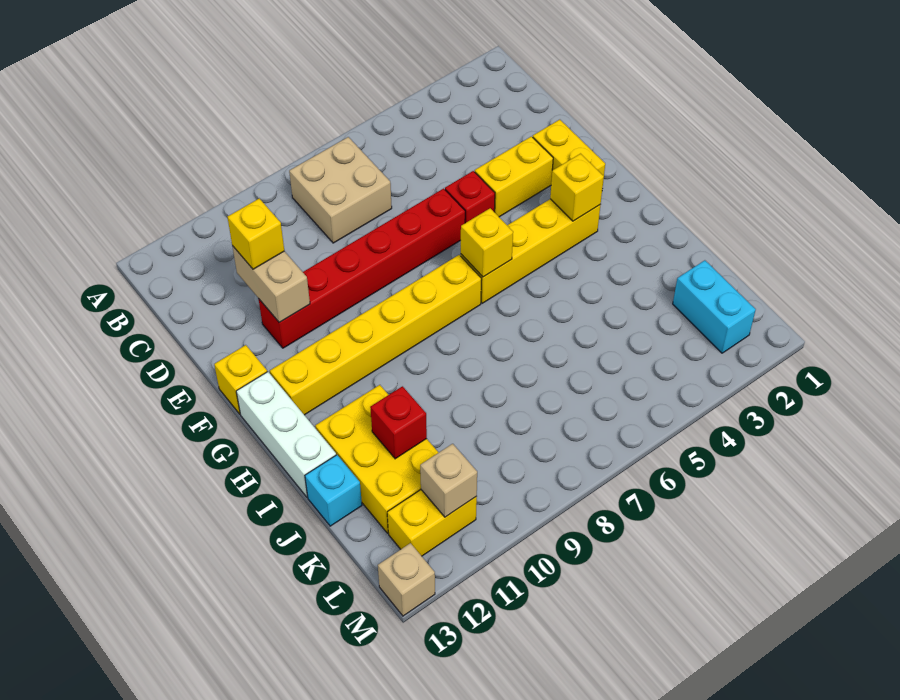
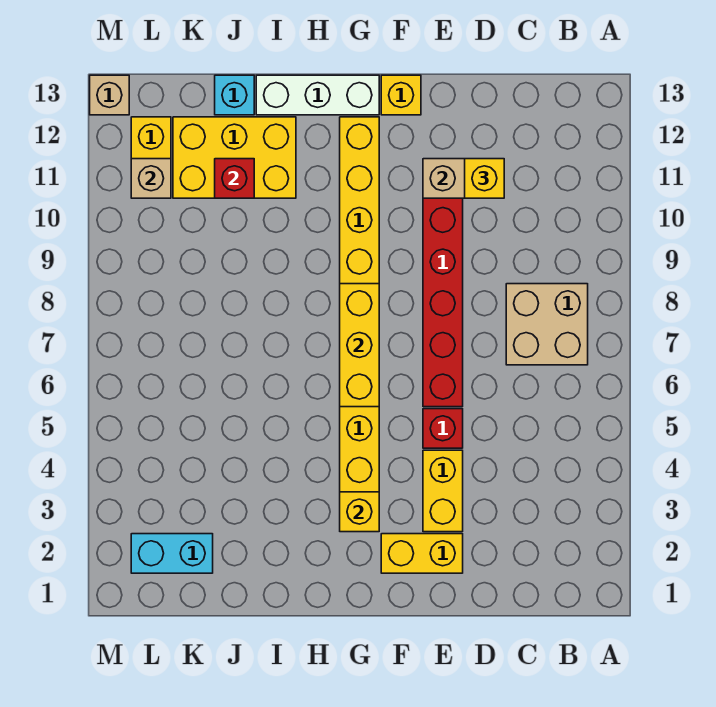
yellow 1x1 brick [461,208,513,277] -> yellow 1x3 brick [340,284,379,407]

